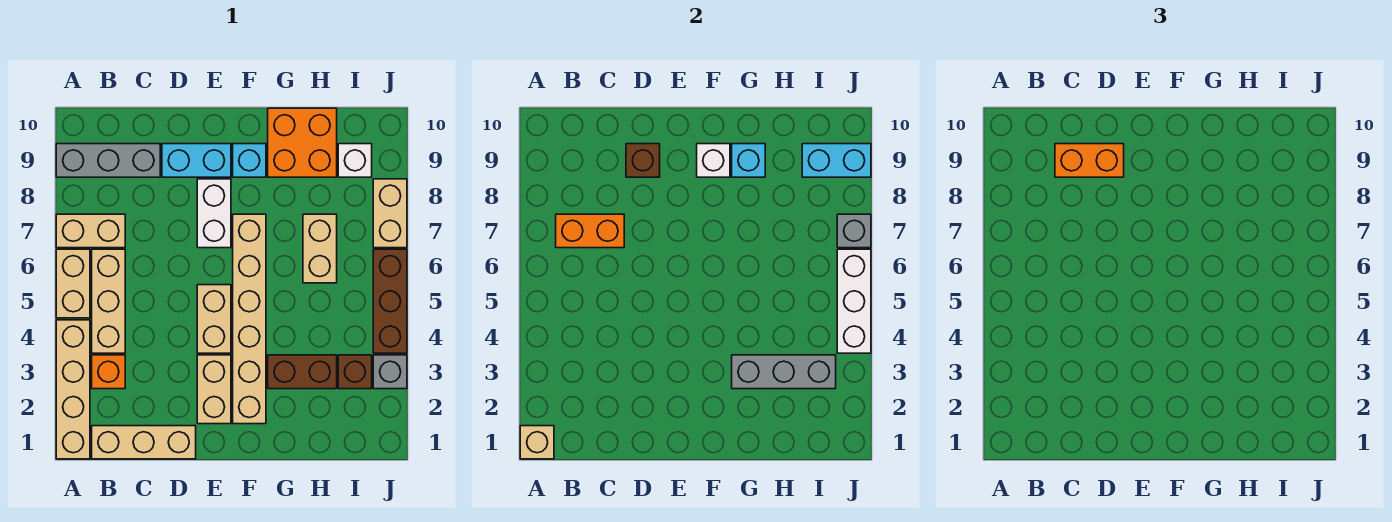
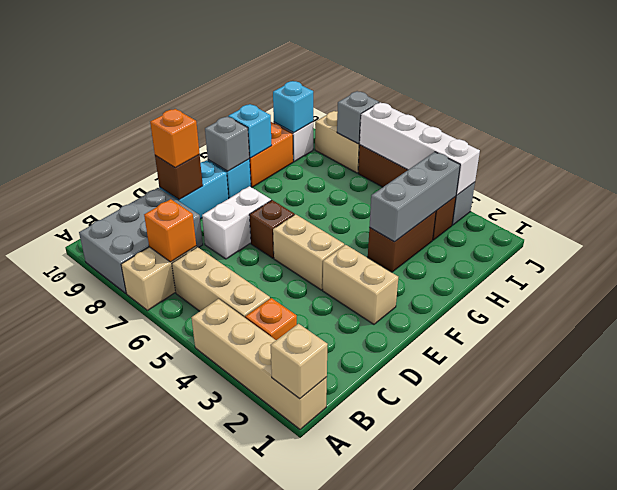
tan 1x2 brick [56,249,90,318] -> none
grey 1x3 brick [56,144,160,177] -> grey 2x3 brick [79,188,203,293]
tan 1x3 brick [92,426,196,459] -> none
orange 1x2 brick [556,214,624,248] -> orange 1x1 brick [144,199,196,262]
orange 1x2 brick [1055,144,1124,177] -> orange 1x1 brick [150,109,200,168]
none -> brown 1x1 brick [249,200,295,258]
white 1x2 brick [197,179,231,248] -> white 1x2 brick turned to [202,186,271,259]
tan 1x6 brick [233,214,266,424] -> none
white 1x1 brick [697,144,730,177] -> grey 1x1 brick [205,116,249,171]
tan 1x2 brick [303,214,337,283] -> none
cyan 1x2 brick [802,144,871,177] -> cyan 1x1 brick [273,81,313,133]
white 1x3 brick [837,249,871,353] -> white 1x4 brick [360,102,480,195]

